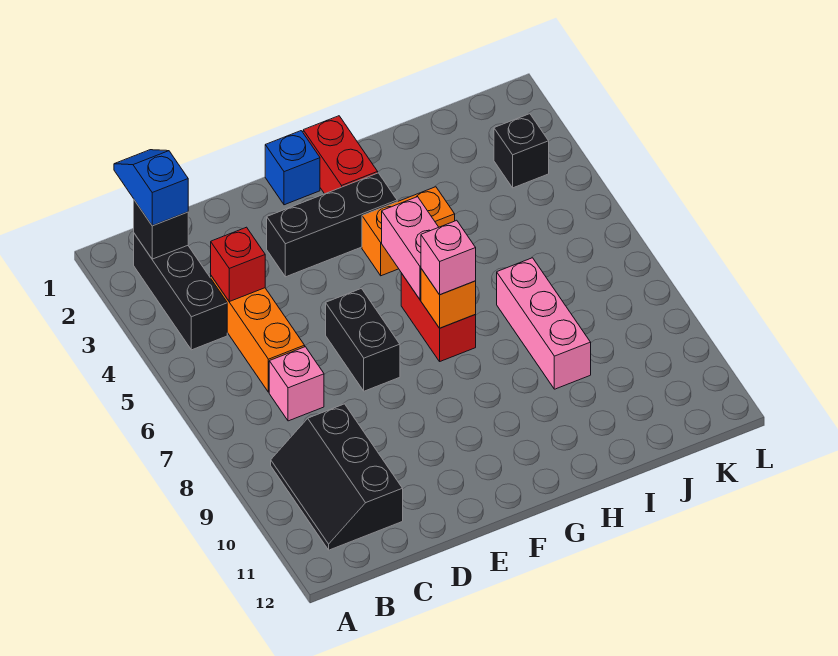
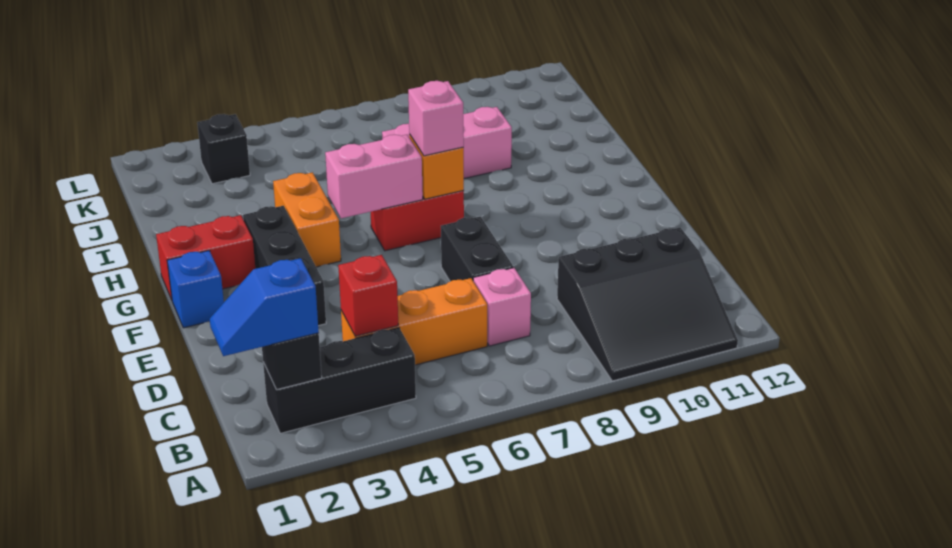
black 2x3 slope [271,404,403,550] -> black 3x3 slope [557,227,738,381]
black 1x2 brick [326,289,400,391] -> black 1x2 brick turned to [441,216,513,281]

